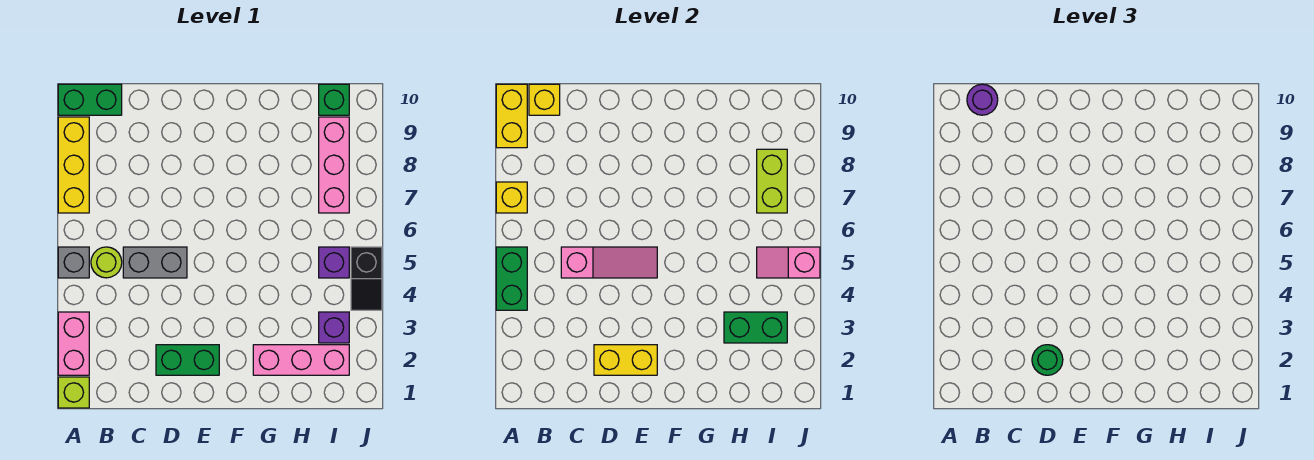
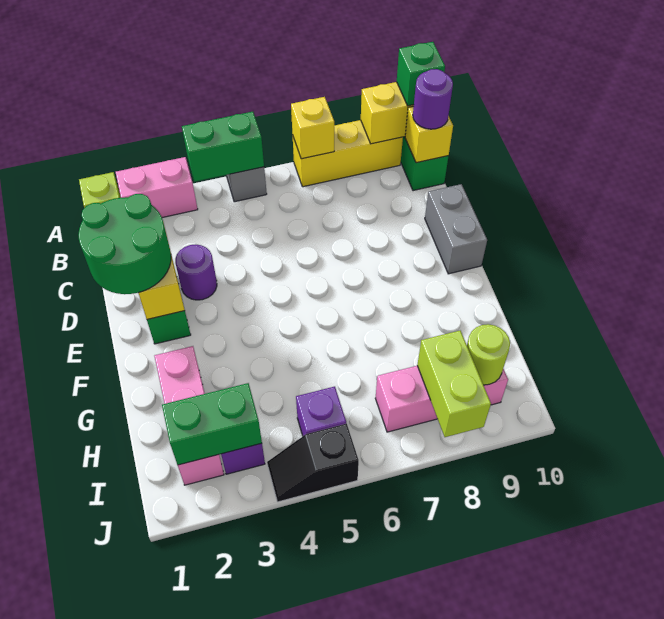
lime 1x1 round brick [91,247,122,278] -> lime 1x1 round brick moved to [467,324,510,385]
grey 1x2 brick [123,247,187,278] -> grey 1x2 brick moved to [425,184,487,274]
pink 1x3 slope [561,247,657,278] -> none
green 1x1 round brick [1032,345,1063,375] -> green 2x2 round brick [78,194,171,294]
none -> purple 1x1 round brick [175,244,217,300]
green 1x2 brick [724,312,787,343] -> green 1x2 brick turned to [162,383,262,465]
pink 1x2 slope [757,247,820,278] -> none
lime 1x2 brick [757,149,787,213] -> lime 1x2 brick turned to [417,331,491,437]
green 1x1 brick [319,84,349,115] -> green 1x1 brick moved to [397,42,445,106]

